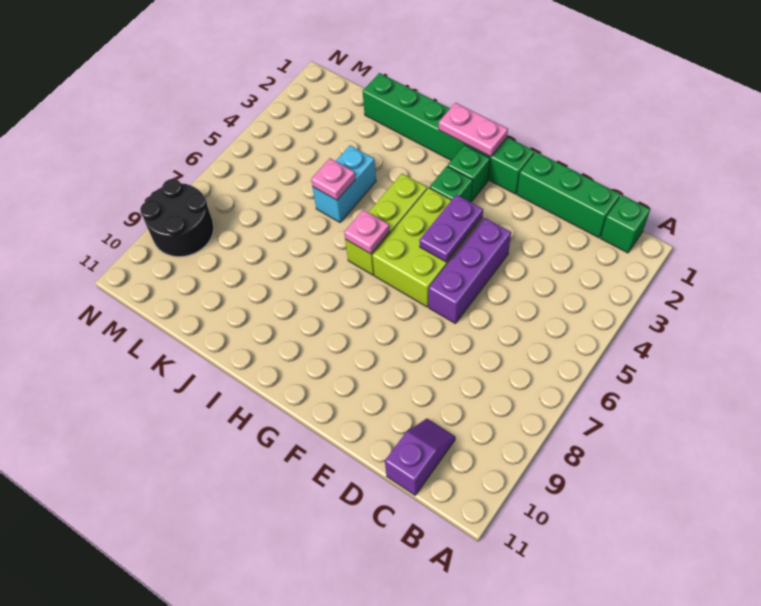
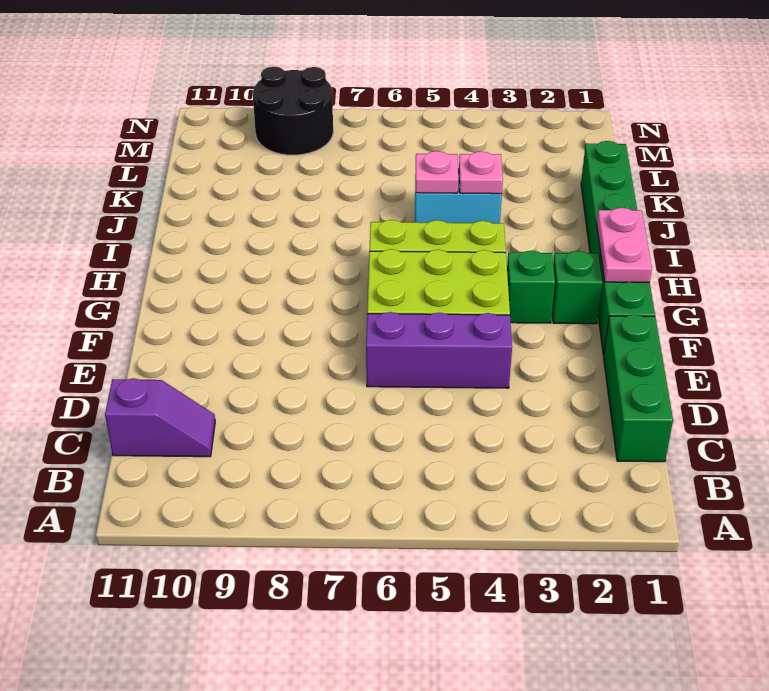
green 1x1 brick [601,195,650,253] -> none
purple 1x2 plate [419,195,483,262] -> none
pink 1x1 plate [344,210,390,254] -> pink 1x1 plate moved to [459,151,503,194]

